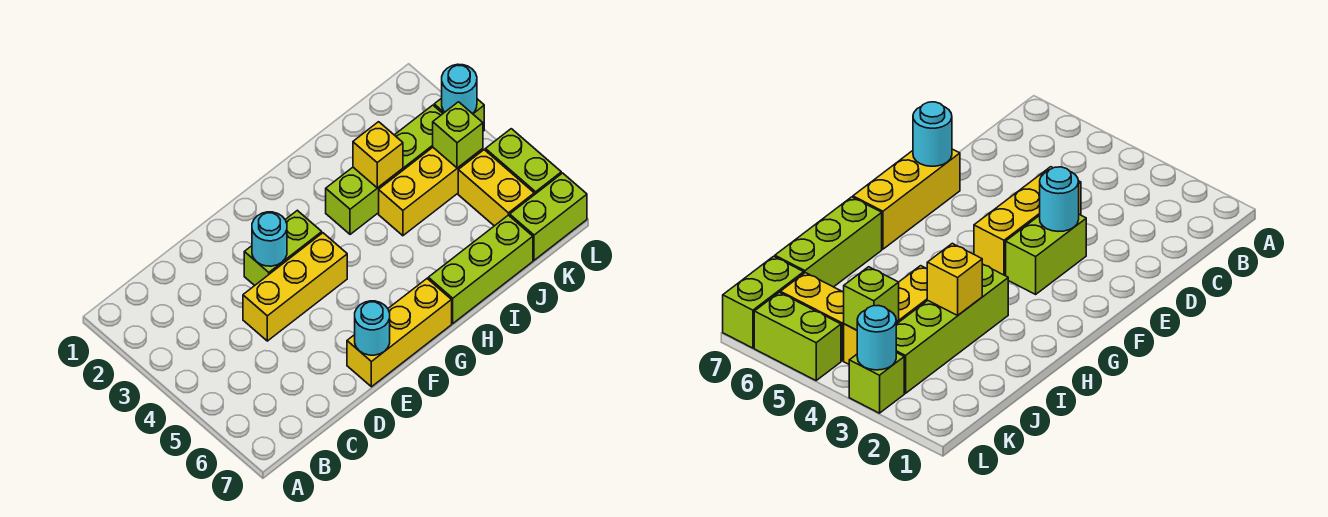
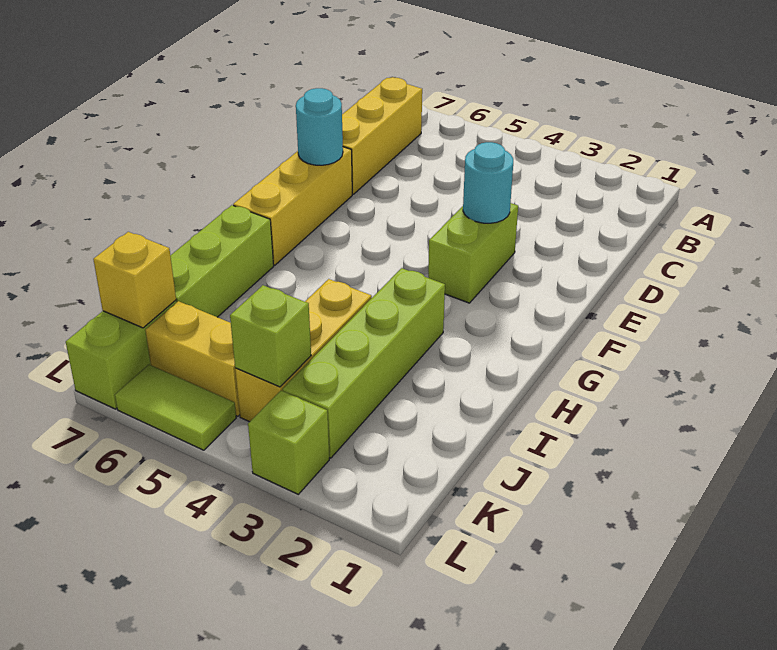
yellow 1x3 brick [243,233,347,341] -> yellow 1x3 brick moved to [342,77,422,194]
yellow 1x1 brick [353,122,403,188] -> yellow 1x1 brick moved to [93,232,176,328]
cyan 1x1 round brick [442,64,477,114] -> none
lime 1x2 brick [485,129,561,195] -> lime 1x2 tile [115,364,236,450]

